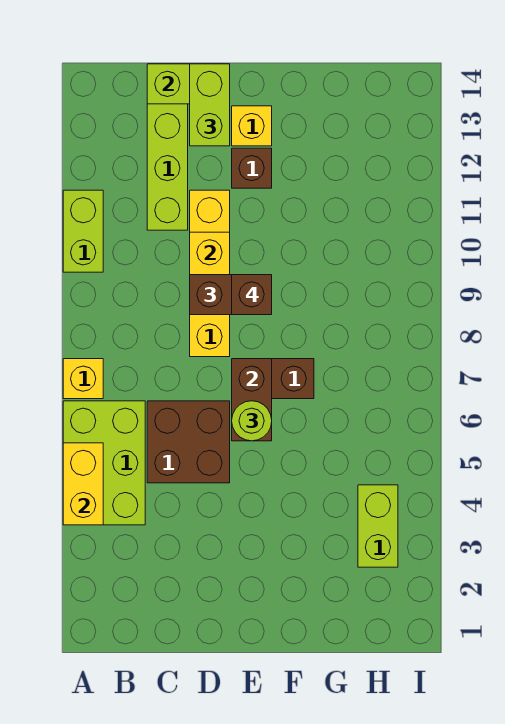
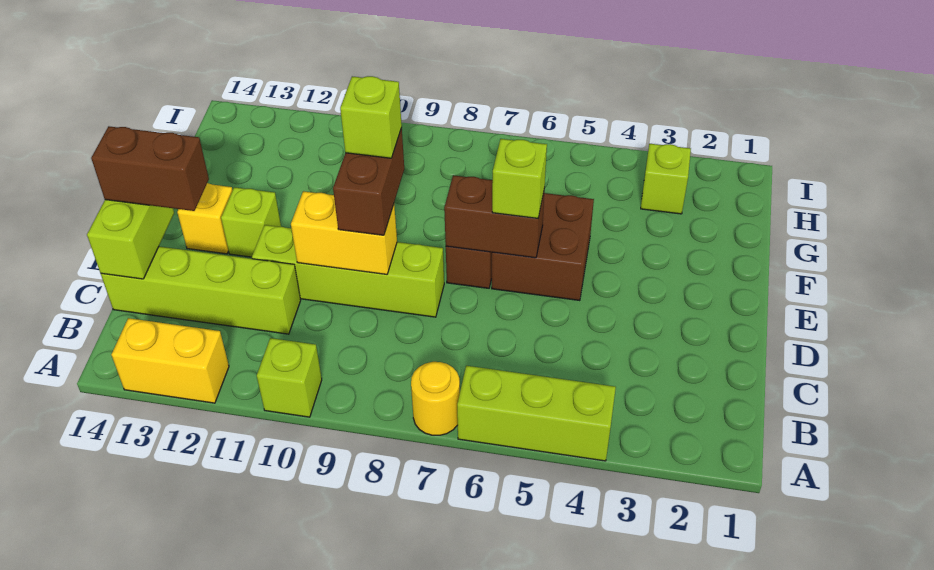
lime 2x3 brick [63,401,145,525] -> lime 1x3 brick [457,366,616,461]
yellow 1x2 brick [63,443,103,525] -> yellow 1x2 brick moved to [111,318,229,403]
yellow 1x1 brick [63,359,103,399] -> yellow 1x1 round brick [411,362,460,435]
lime 1x2 brick [63,190,103,272] -> lime 1x1 brick [257,338,322,417]
brown 2x2 brick [147,401,230,483] -> brown 2x2 brick moved to [492,193,594,301]
yellow 1x4 brick [190,190,230,357] -> lime 1x4 brick [252,225,444,317]
lime 1x2 brick [190,64,230,146] -> brown 1x2 brick [91,126,209,211]
lime 1x1 round brick [232,401,272,441] -> lime 1x1 brick [492,139,547,218]
brown 1x1 brick [232,275,272,315] -> lime 1x1 brick [340,76,402,158]
brown 1x1 brick [232,148,272,188] -> lime 1x1 brick [221,187,281,257]
lime 1x2 brick [358,485,398,567] -> lime 1x1 brick [641,144,691,214]

